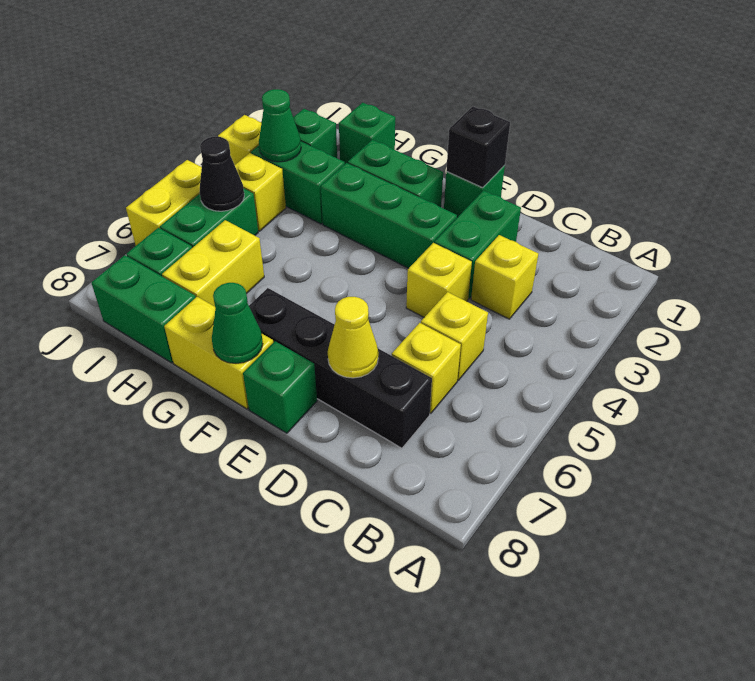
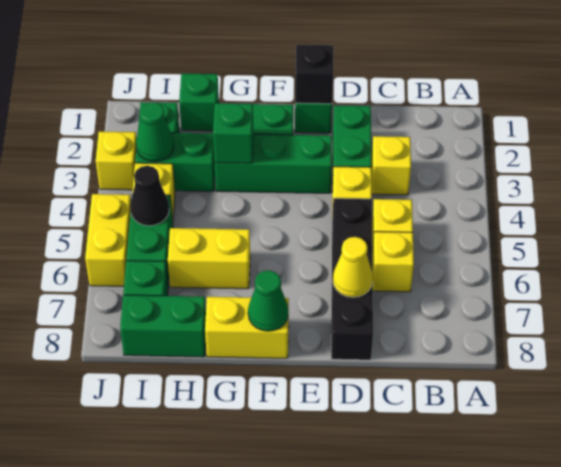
black 1x4 brick [249,288,432,448] -> black 1x4 brick turned to [331,198,373,360]
green 1x1 brick [243,341,317,433] -> green 1x1 brick moved to [213,103,253,163]
yellow 1x2 brick [162,220,264,306] -> yellow 1x2 brick turned to [168,228,250,289]

